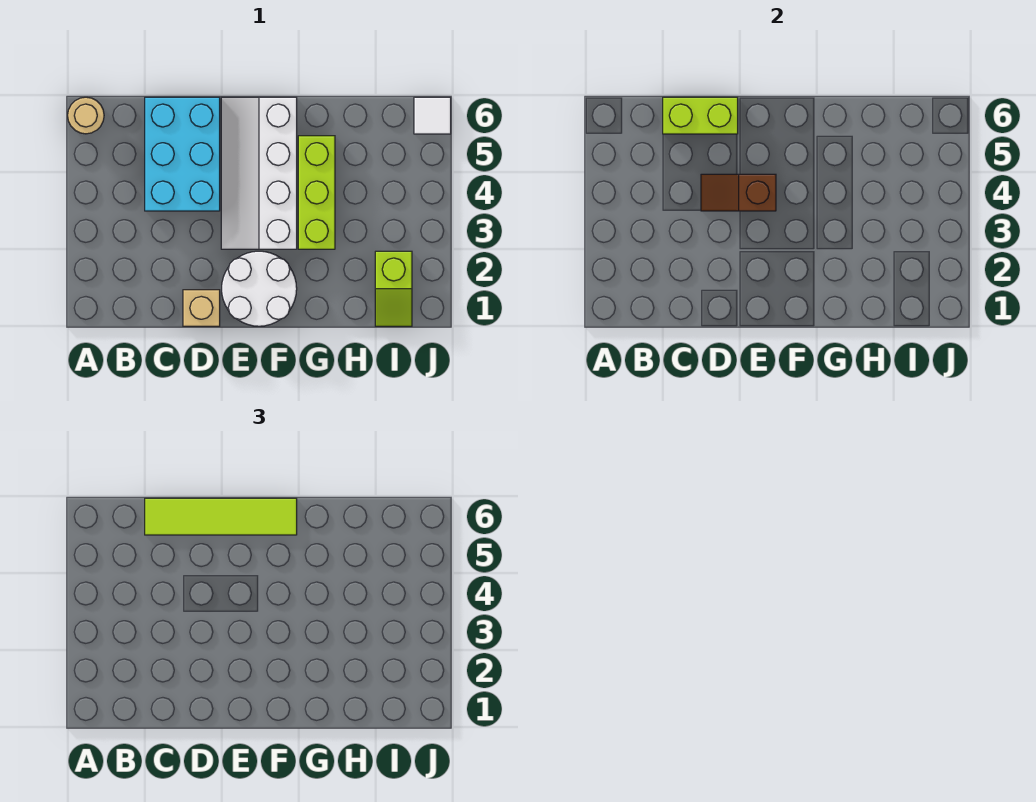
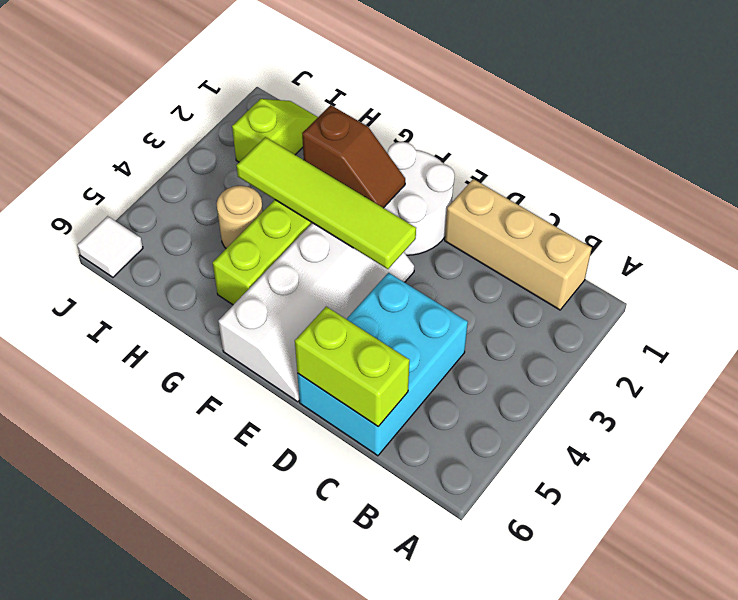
tan 1x1 round brick [68,97,104,134] -> tan 1x1 round brick moved to [217,186,263,248]
lime 1x4 tile [145,498,297,535] -> lime 1x4 tile moved to [236,137,416,269]
tan 1x1 brick [183,290,220,326] -> tan 1x3 brick [445,179,592,310]
brown 1x2 slope [701,174,776,211] -> brown 1x2 slope moved to [302,105,405,208]

